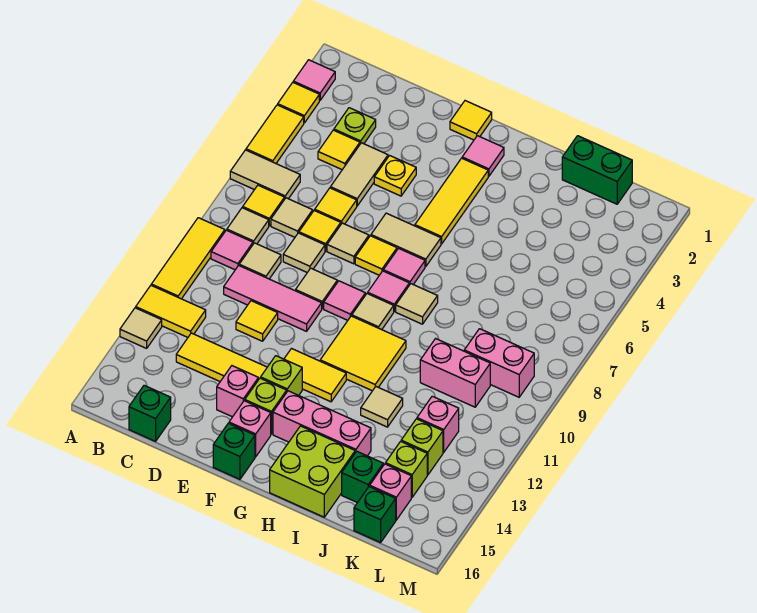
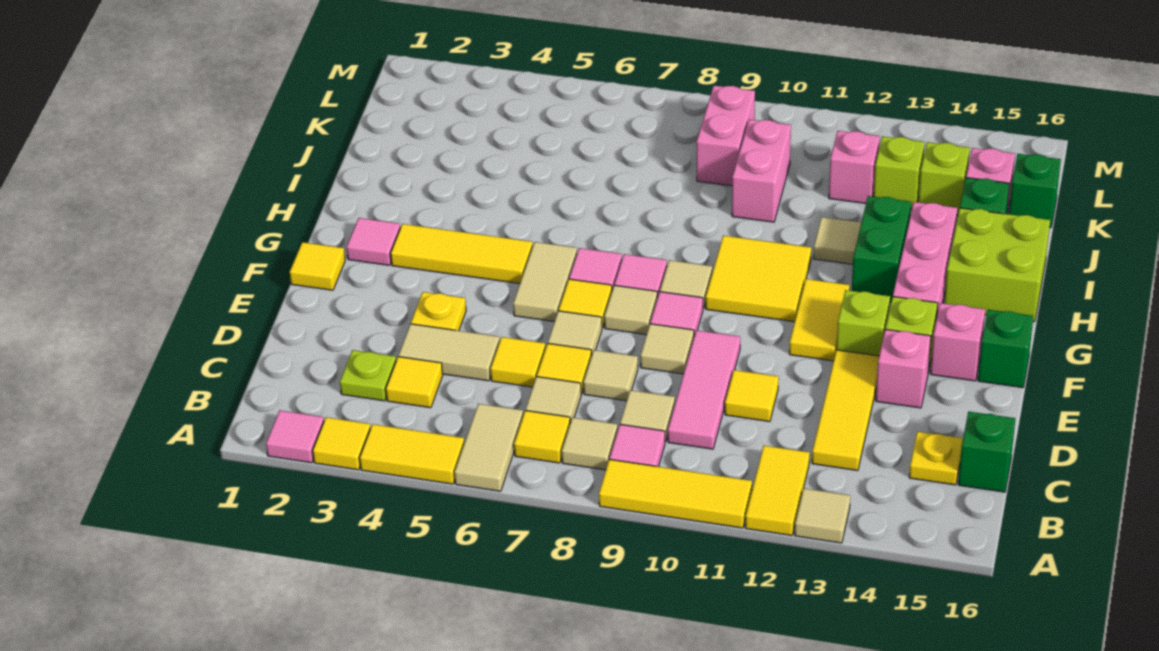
none -> yellow 1x1 plate [909,432,963,485]
tan 1x1 tile [396,284,438,324] -> tan 1x1 tile moved to [604,285,657,335]
green 1x2 brick [562,136,632,204] -> green 1x2 brick moved to [852,196,911,302]

